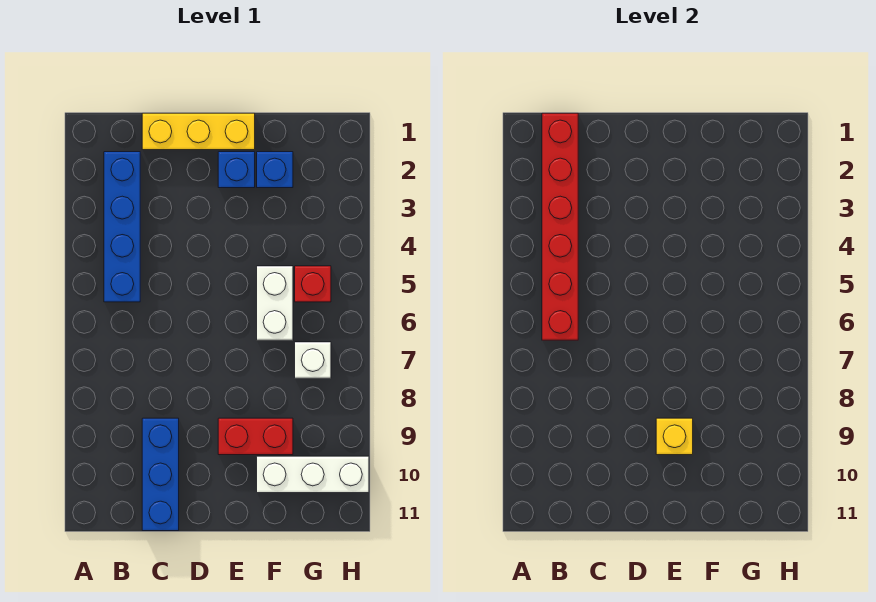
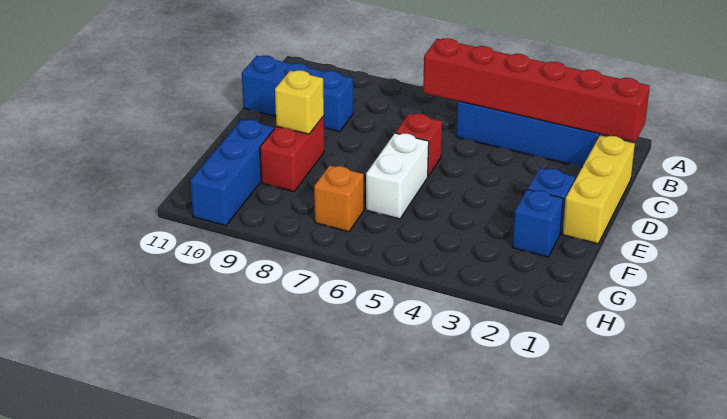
white 1x2 brick [257,266,293,340] -> white 1x2 brick turned to [366,133,429,219]
white 1x3 brick [257,456,369,493] -> blue 1x3 brick [190,119,274,226]
red 1x1 brick [295,266,331,302] -> red 1x1 brick moved to [396,113,442,176]
white 1x1 brick [295,342,331,378] -> orange 1x1 brick [314,165,364,232]

